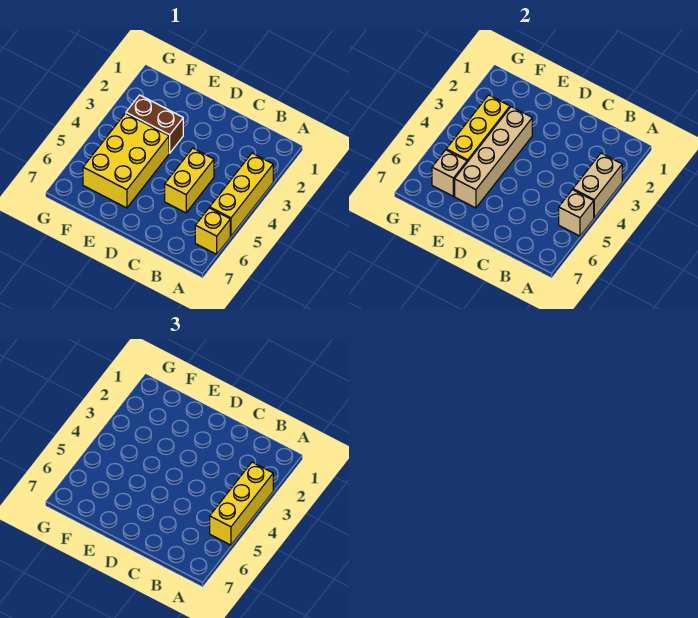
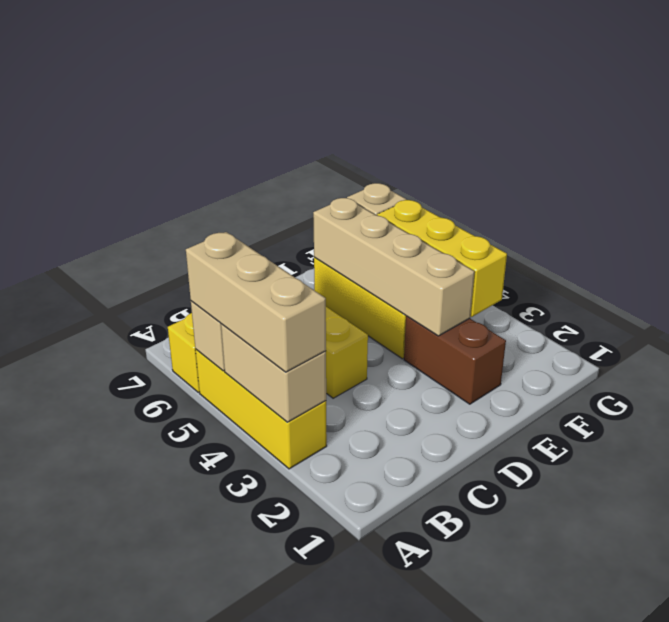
yellow 1x3 brick [210,462,273,545] -> tan 1x3 brick [186,232,326,372]
brown 1x2 brick [126,95,183,153] -> brown 1x2 brick turned to [404,316,506,404]

